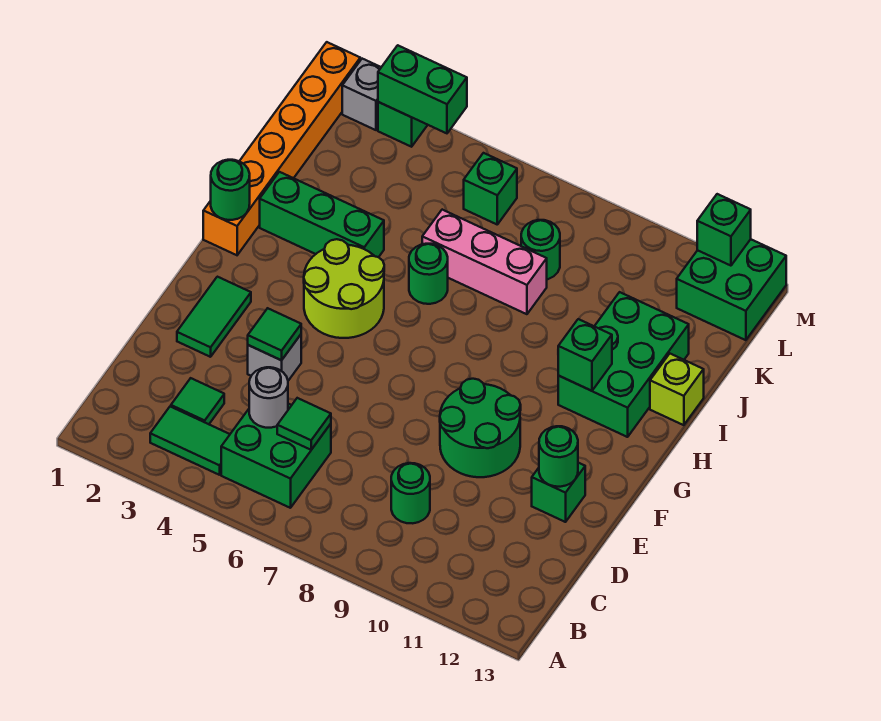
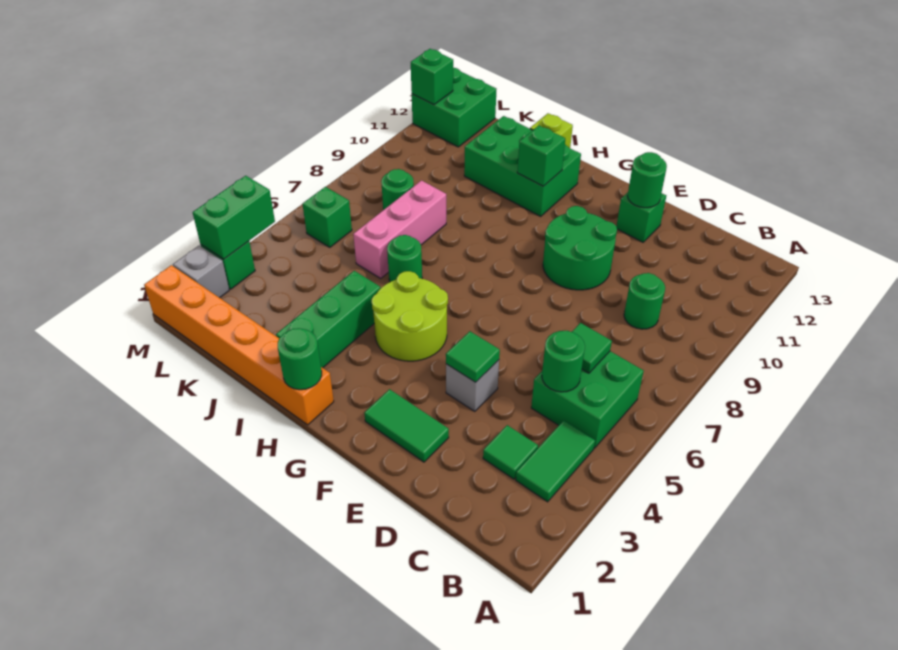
grey 1x1 round brick [249,367,288,428] -> green 1x1 round brick [542,331,585,392]

